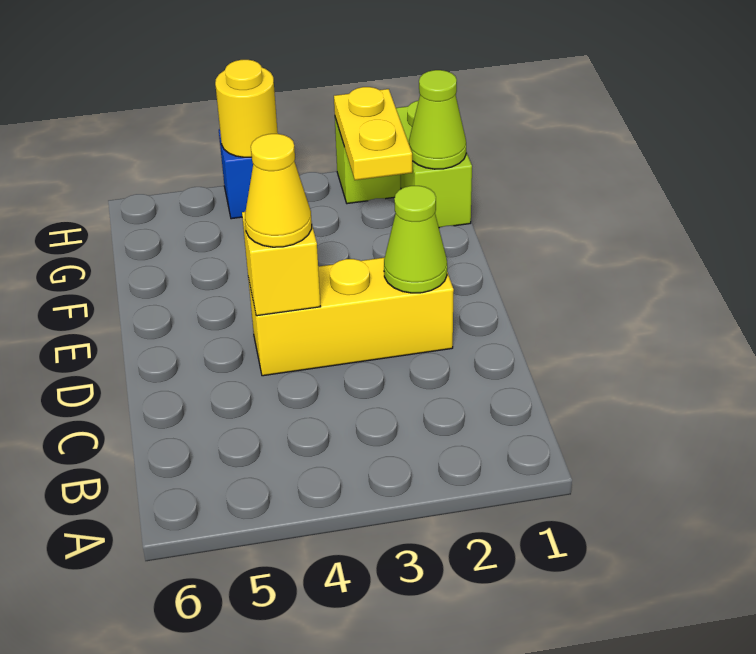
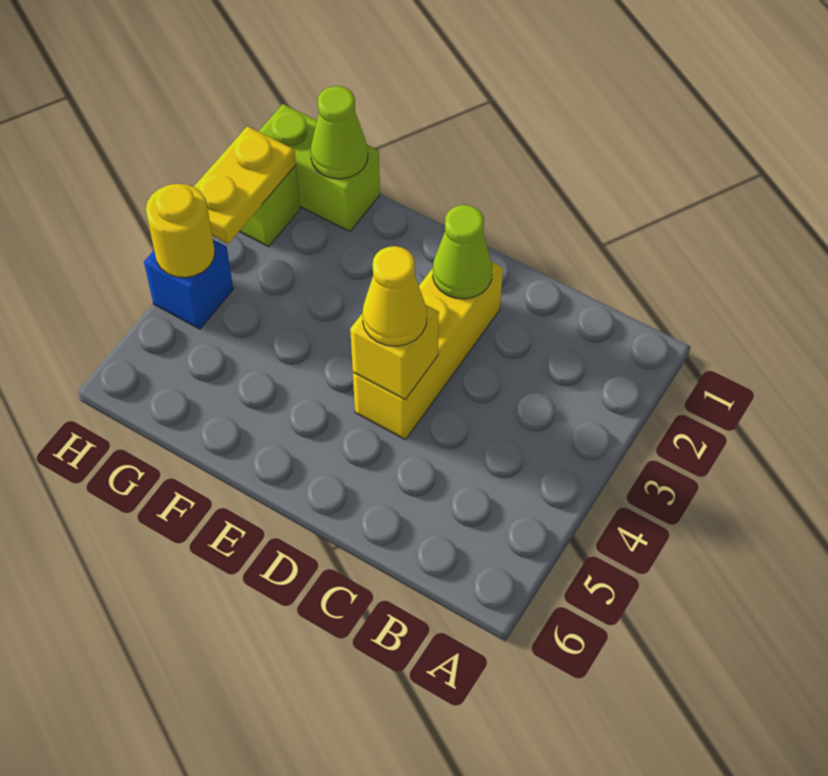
yellow 1x2 plate [334,87,412,180] -> yellow 1x2 plate turned to [194,126,296,244]

